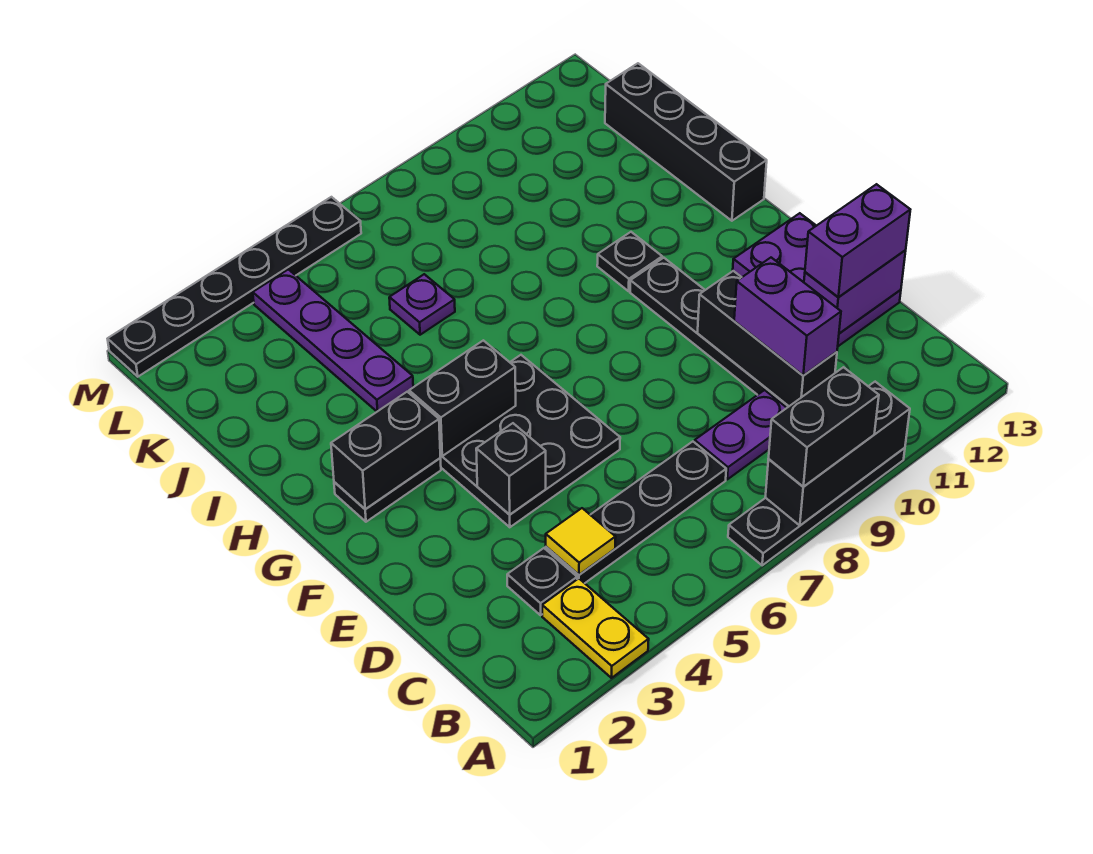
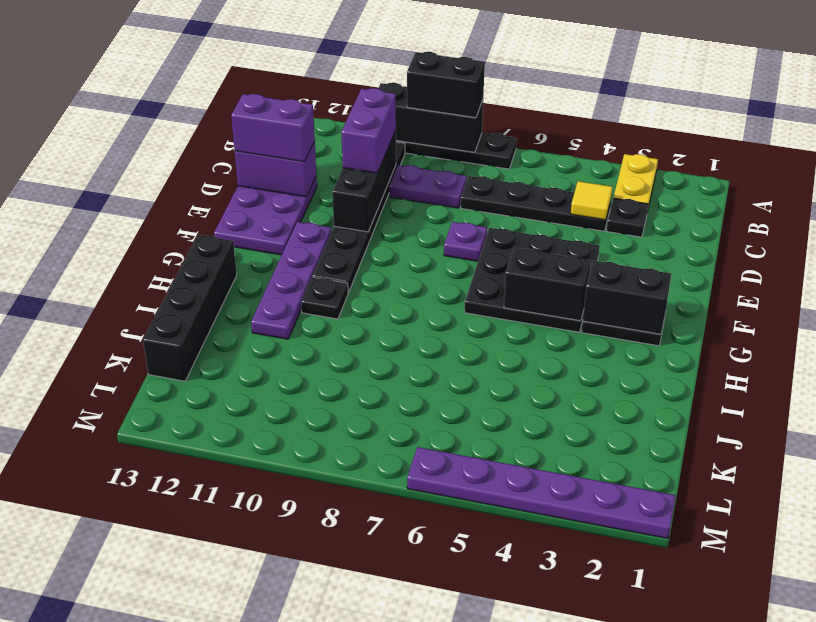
black 1x1 brick [476,423,546,515] -> none
purple 1x4 plate [253,269,413,412] -> purple 1x4 plate moved to [251,222,332,339]
purple 1x1 plate [389,274,455,335] -> purple 1x1 plate moved to [444,222,487,261]
black 1x6 plate [108,197,361,377] -> purple 1x6 plate [407,447,676,538]

